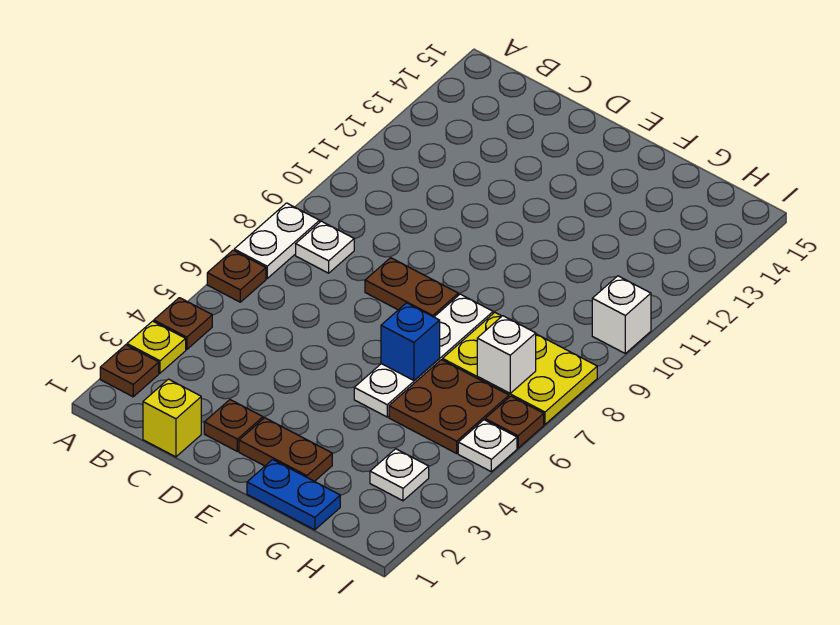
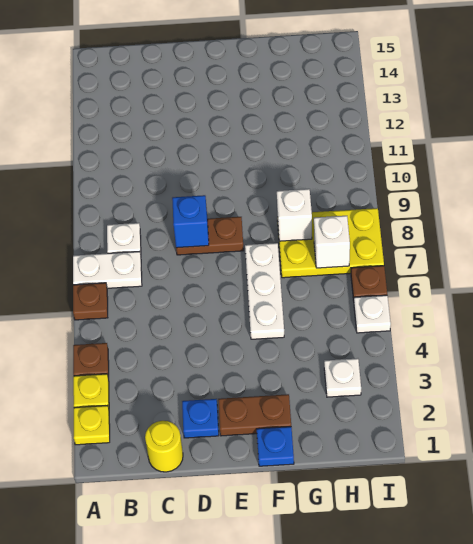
brown 1x1 plate [100,345,159,397] -> yellow 1x1 plate [74,405,110,445]
white 1x2 plate [234,203,320,278] -> white 1x2 plate turned to [73,251,142,288]
yellow 1x1 brick [143,379,201,457] -> yellow 1x1 round brick [145,421,183,472]
brown 1x1 plate [204,400,263,451] -> blue 1x1 plate [182,399,219,438]
blue 1x2 plate [247,460,340,530] -> blue 1x1 plate [257,427,294,466]
white 1x4 plate [354,294,493,417] -> white 1x3 plate [245,243,284,339]
blue 1x1 brick [381,303,440,380] -> blue 1x1 brick moved to [172,195,209,248]
brown 2x2 plate [389,360,509,453] -> none
white 1x1 brick [592,276,651,353] -> white 1x1 brick moved to [277,189,312,241]

